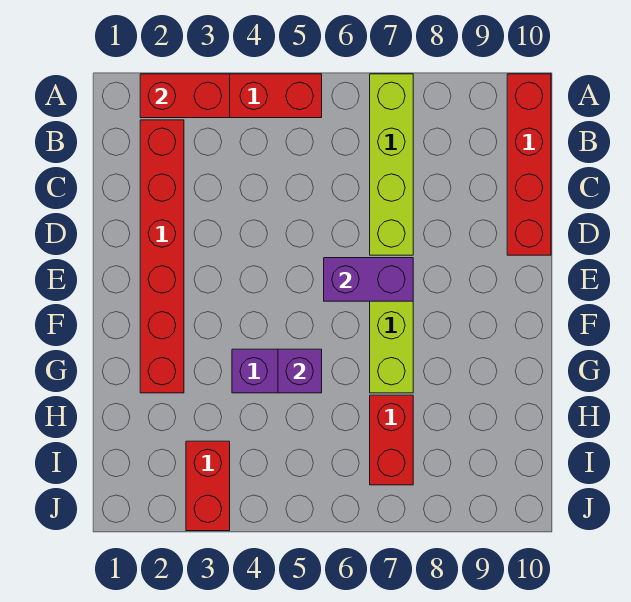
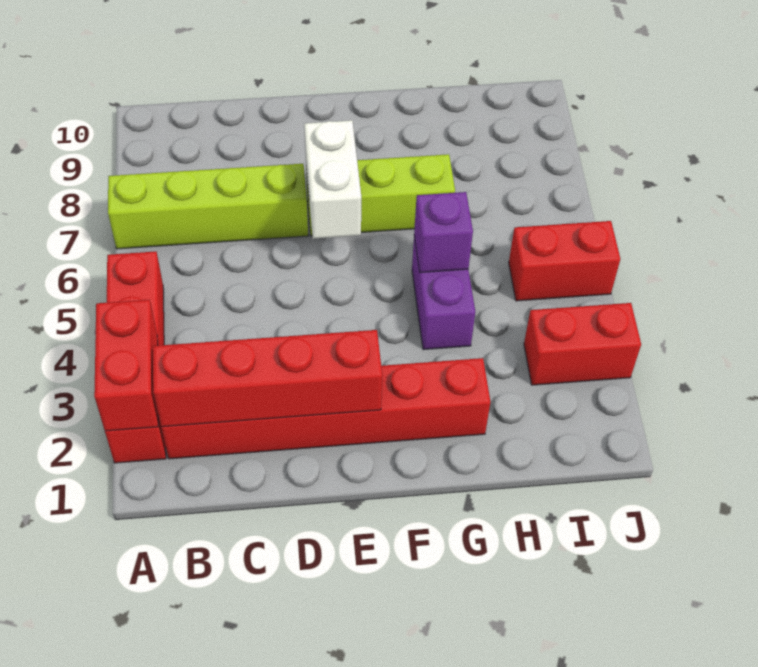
red 1x4 brick [507,74,551,255] -> red 1x4 brick moved to [153,330,382,427]
purple 1x2 brick [324,258,413,301] -> white 1x2 brick [304,120,361,239]
red 1x2 brick [370,395,413,485] -> red 1x2 brick moved to [509,221,620,301]

